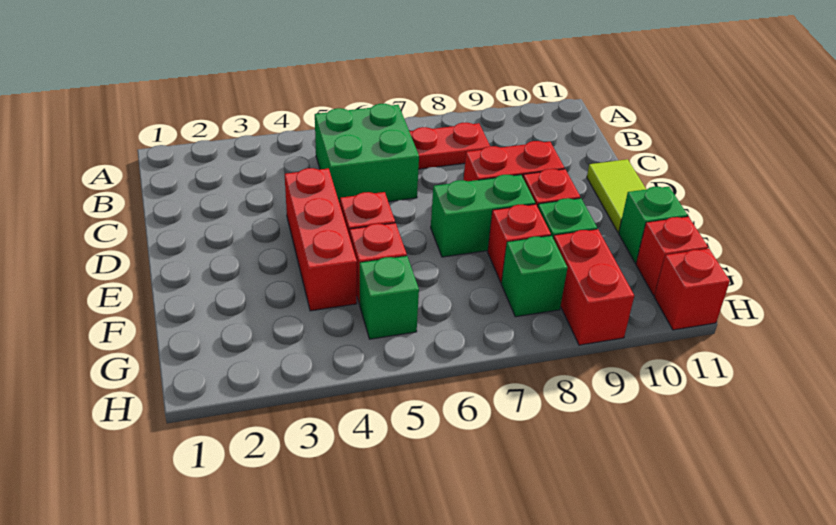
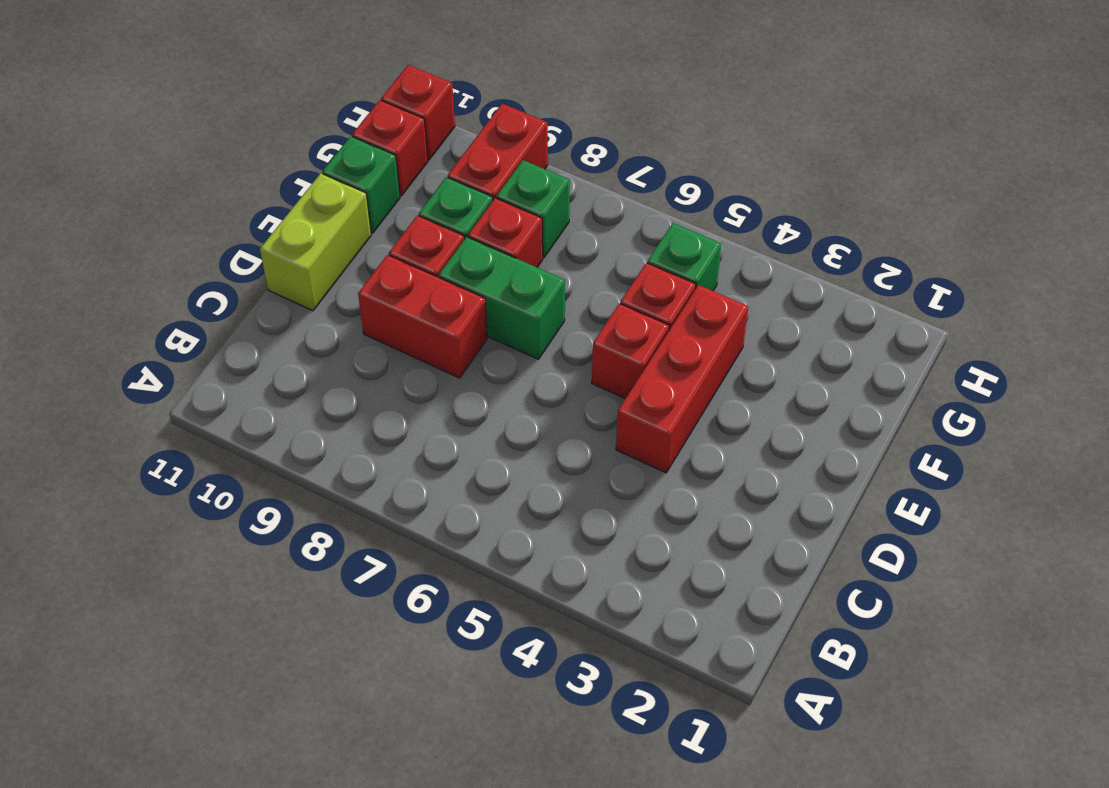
green 2x2 brick [315,104,419,204] -> none
red 1x2 plate [409,123,490,169] -> none
lime 1x2 tile [587,159,646,232] -> lime 1x2 brick [260,173,371,311]

